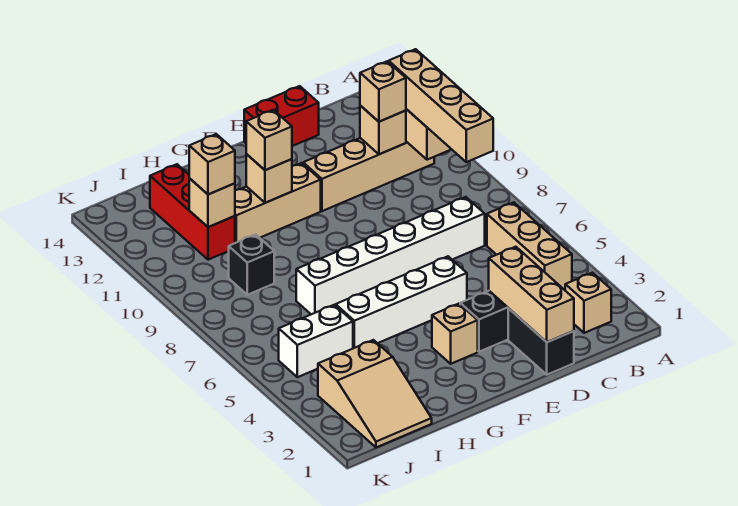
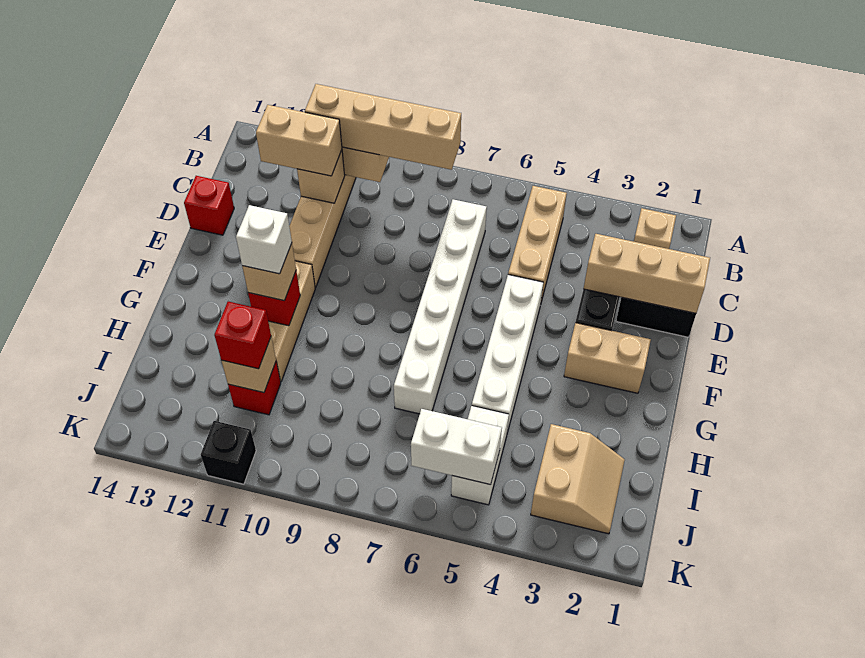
tan 1x3 brick [487,202,572,290] -> tan 1x3 brick turned to [508,186,567,302]
tan 1x1 brick [360,61,406,122] -> tan 1x2 brick [256,105,342,176]
red 1x2 brick [244,86,319,146] -> red 1x1 brick [184,176,234,235]
tan 1x1 brick [432,304,478,364] -> tan 1x2 brick [564,323,651,393]
tan 1x1 brick [246,154,292,203] -> red 1x1 brick [248,271,300,326]
none -> white 1x1 brick [236,205,292,274]
tan 2x3 slope [318,340,432,447] -> tan 2x2 slope [531,424,625,534]
black 1x1 brick [229,235,274,295] -> black 1x1 brick moved to [201,421,256,484]
red 1x3 brick [150,164,235,260] -> red 1x1 brick [228,362,281,415]
tan 1x1 brick [189,134,235,194] -> red 1x1 brick [214,302,271,369]
none -> white 1x2 brick [411,409,502,485]

